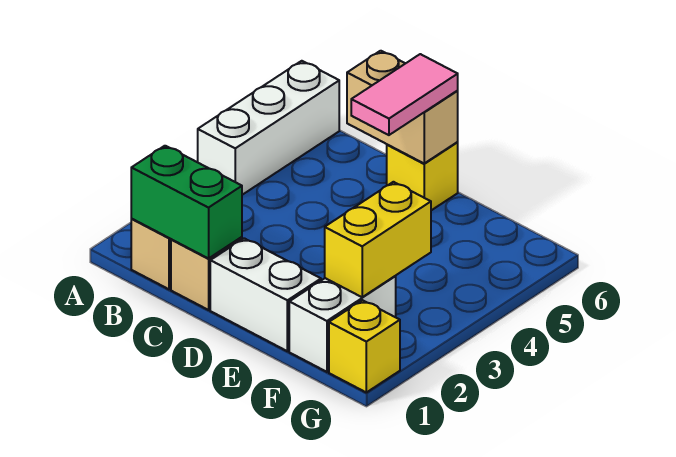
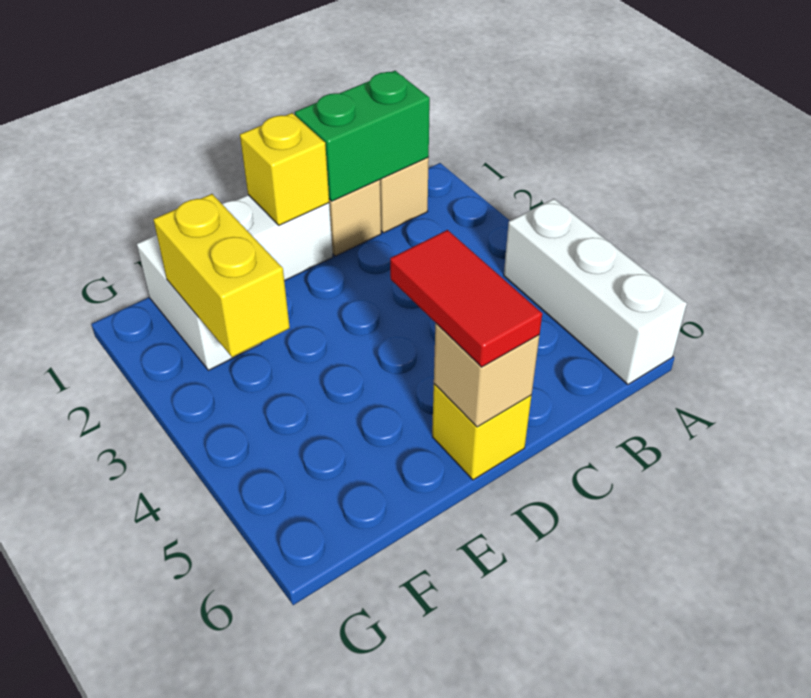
tan 1x2 brick [347,51,458,164] -> tan 1x1 brick [434,324,539,427]
pink 1x2 tile [351,54,458,135] -> red 1x2 tile [390,230,542,367]
yellow 1x1 brick [329,300,400,392] -> yellow 1x1 brick moved to [240,113,329,225]

